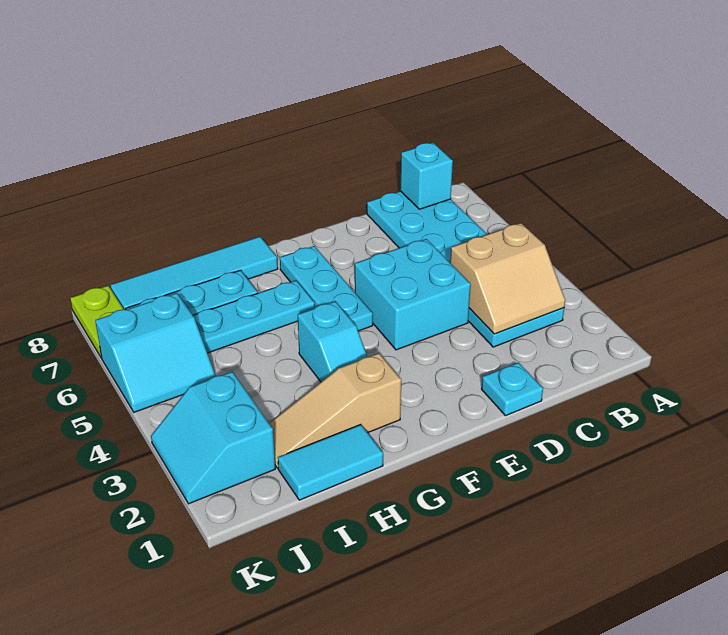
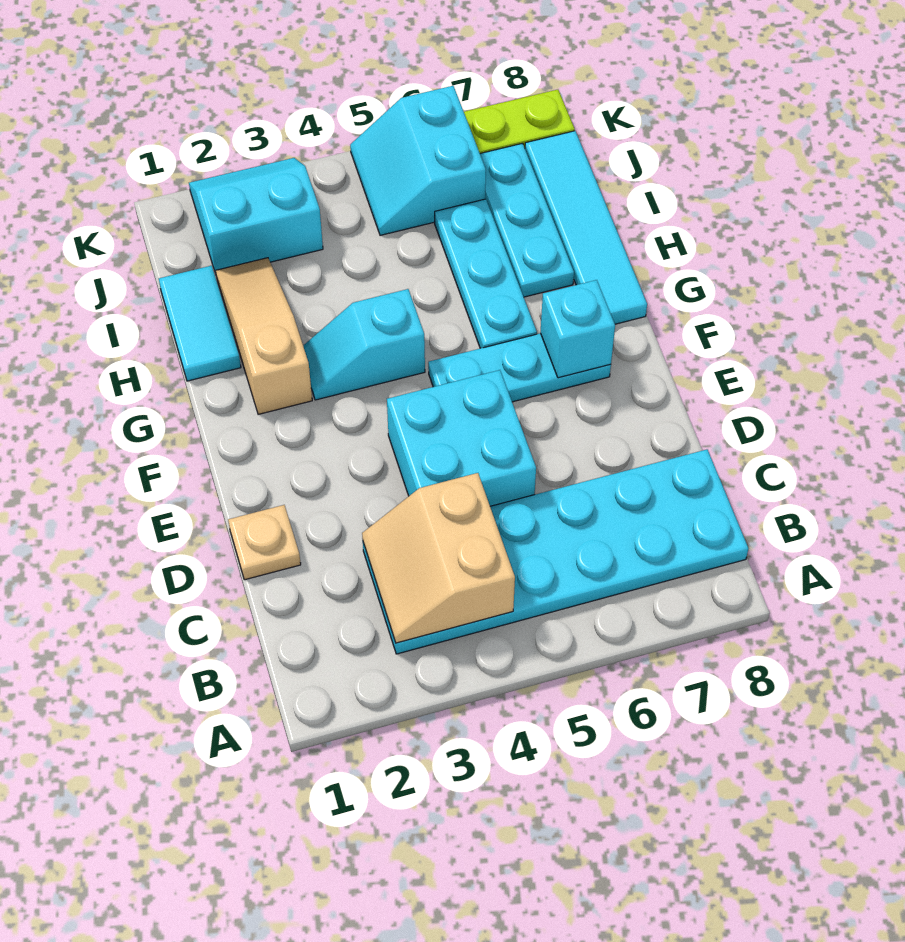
cyan 1x1 brick [400,143,453,209] -> cyan 1x1 brick moved to [540,280,615,378]
cyan 1x1 plate [481,362,543,416] -> tan 1x1 plate [228,505,301,580]

